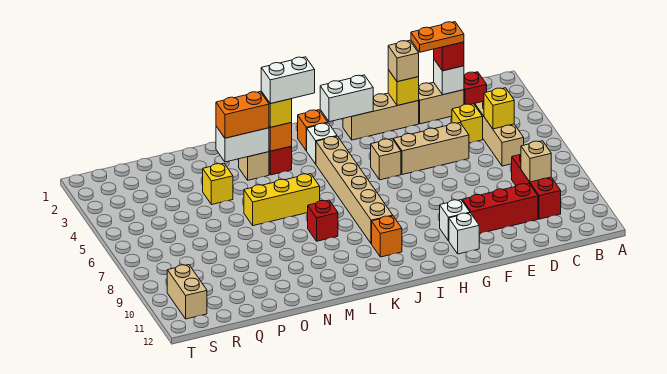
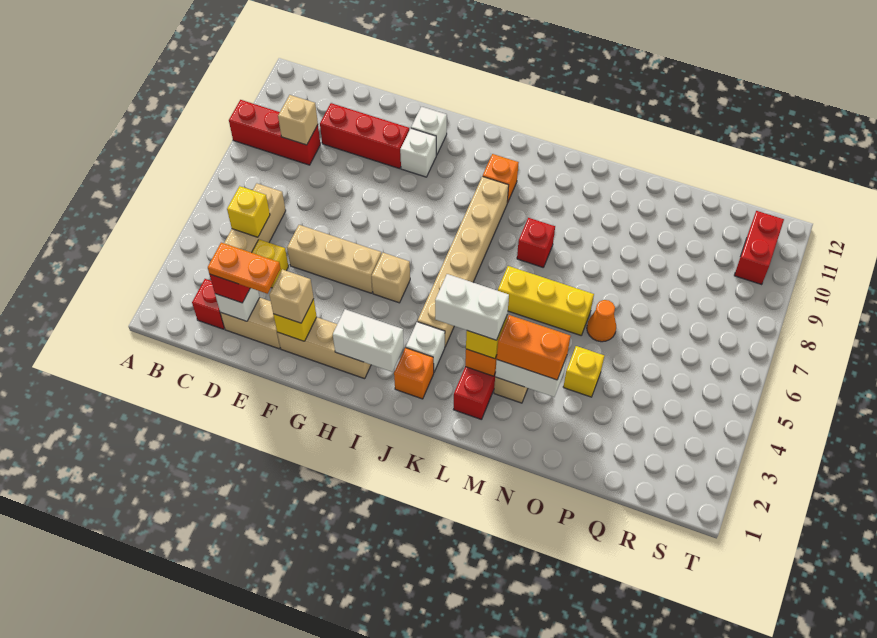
red 1x3 brick [512,154,561,219] -> red 1x3 brick turned to [229,100,320,165]
none -> orange 1x1 cone [587,300,616,342]
tan 1x2 brick [167,265,207,319] -> red 1x2 brick [734,211,784,285]

